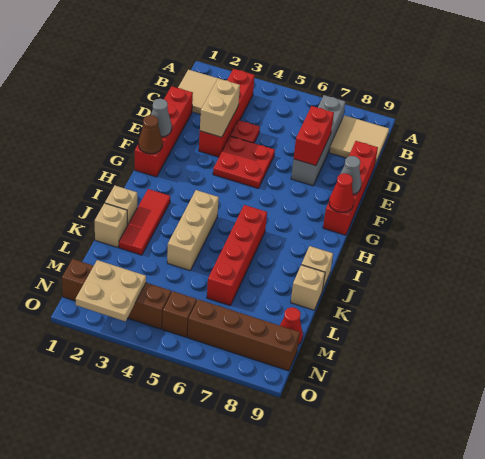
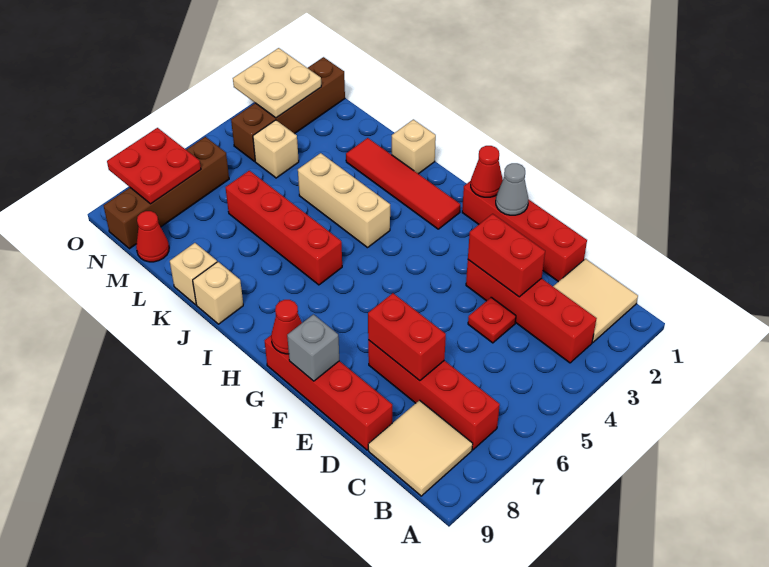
grey 1x4 brick [291,95,345,186] -> red 1x4 brick [368,340,500,450]
tan 1x2 brick [200,78,240,137] -> red 1x2 brick [468,214,545,297]
red 2x2 plate [213,136,275,188] -> red 2x2 plate moved to [107,128,201,204]
grey 1x1 cone [340,156,361,194] -> grey 1x1 brick [287,314,339,381]
brown 1x1 cone [138,115,162,154] -> red 1x1 cone [471,146,503,197]
red 1x3 tile [119,189,170,255] -> red 1x4 tile [346,138,460,229]
tan 1x1 brick [95,203,127,247] -> tan 1x1 brick moved to [253,120,299,178]
brown 1x1 brick [162,291,197,337] -> none

